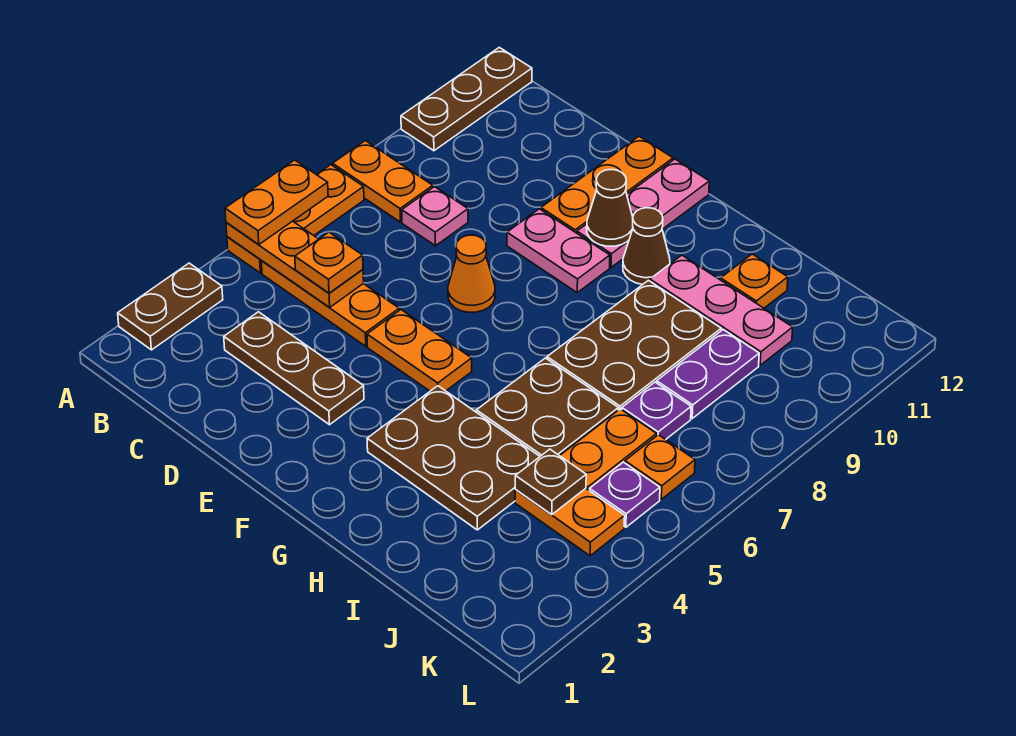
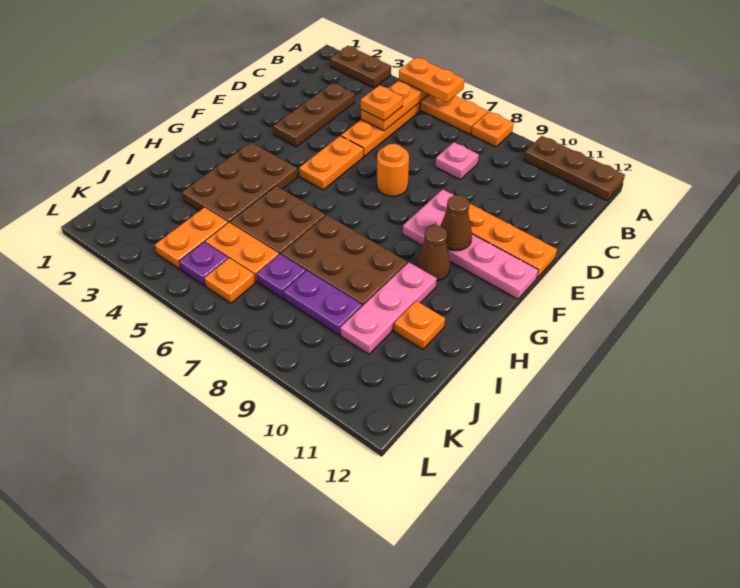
orange 1x2 plate [333,141,433,222] -> orange 1x1 plate [472,112,514,147]
orange 1x1 cone [448,235,495,312] -> orange 1x1 round brick [377,144,409,196]
brown 1x1 plate [515,449,586,515] -> none

